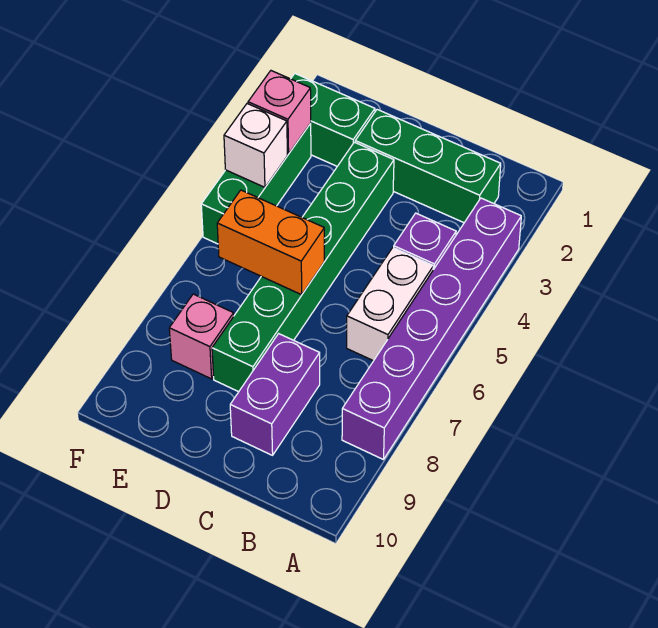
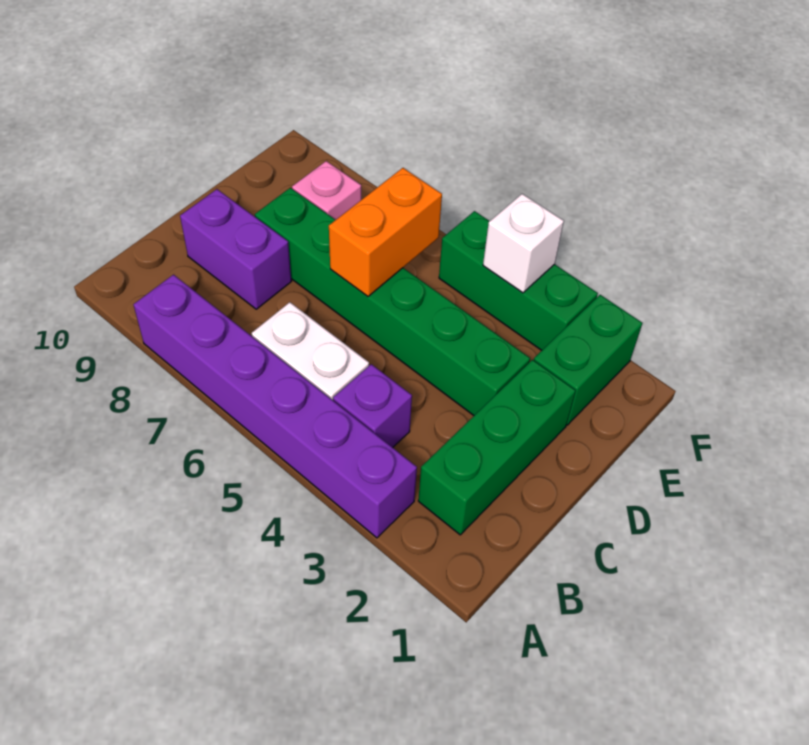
pink 1x1 brick [248,71,311,154] -> none

